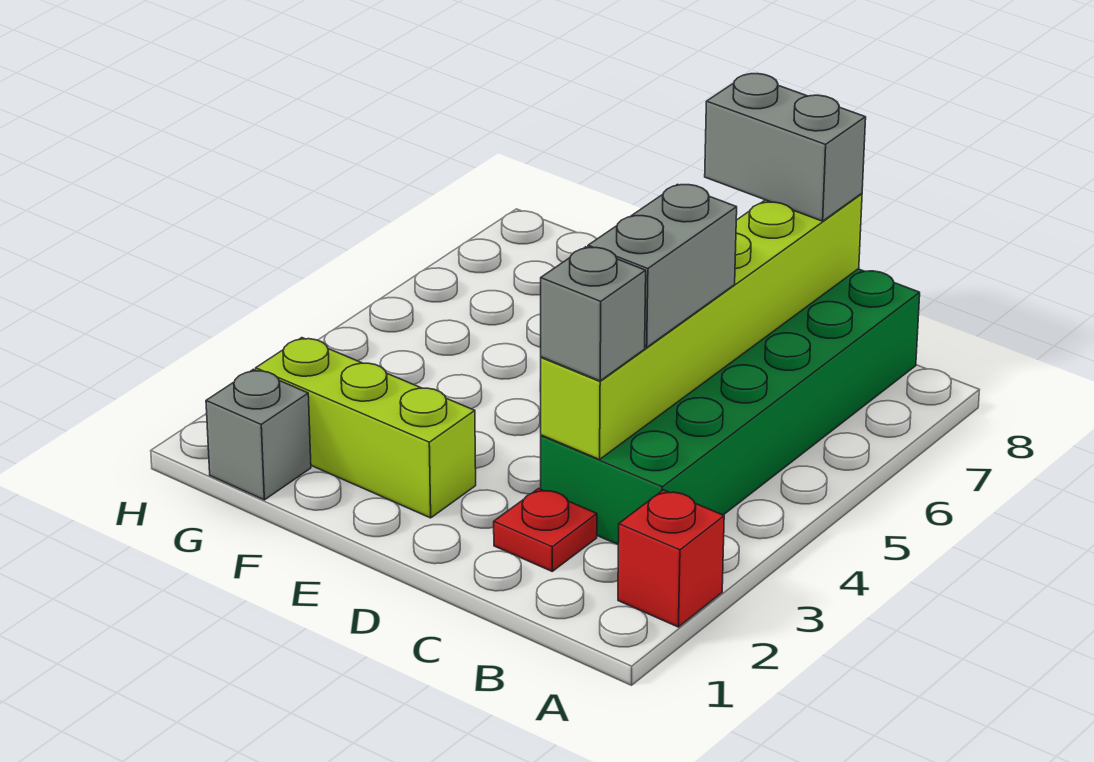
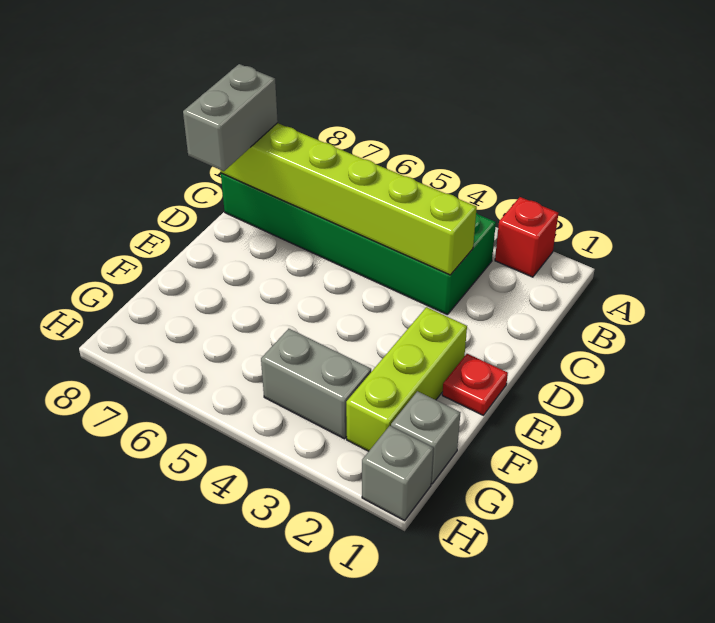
red 1x1 plate [494,489,597,571] -> red 1x1 plate moved to [442,354,508,415]
grey 1x1 brick [541,247,646,381] -> grey 1x1 brick moved to [362,426,433,520]
grey 1x2 brick [588,184,737,347] -> grey 1x2 brick moved to [261,329,371,439]

